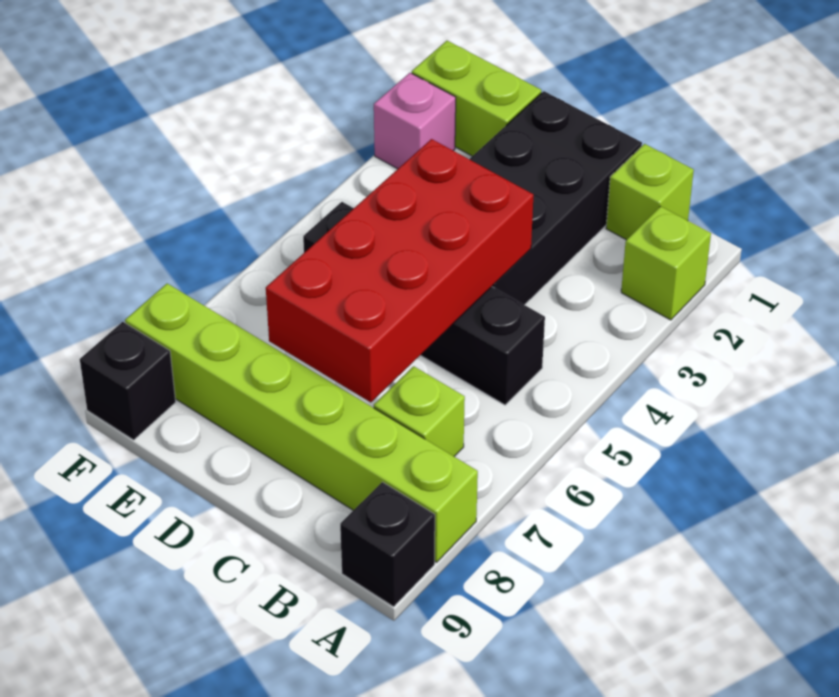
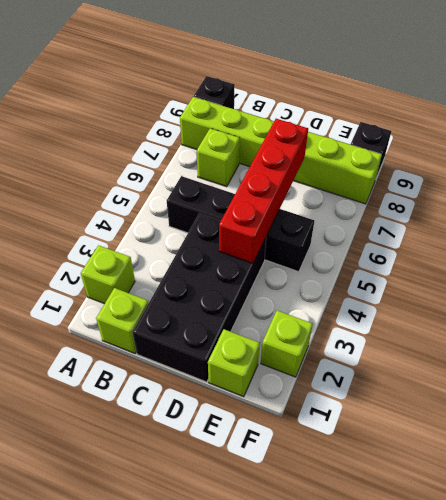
red 2x4 brick [266,139,534,402] -> red 1x4 brick [219,119,308,263]
lime 1x2 brick [412,41,541,156] -> lime 1x1 brick [208,329,260,397]
pink 1x1 brick [374,73,456,169] -> lime 1x1 brick [261,311,313,377]

